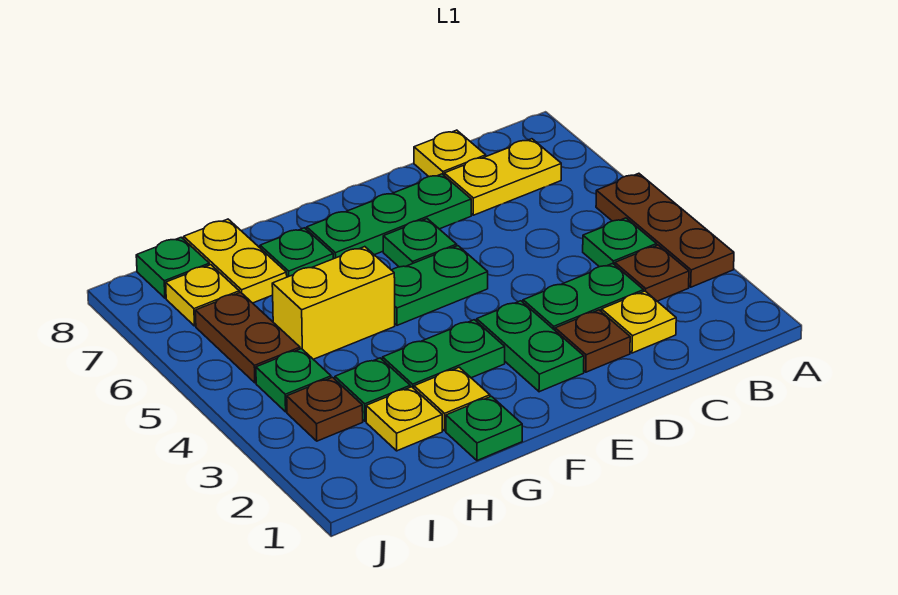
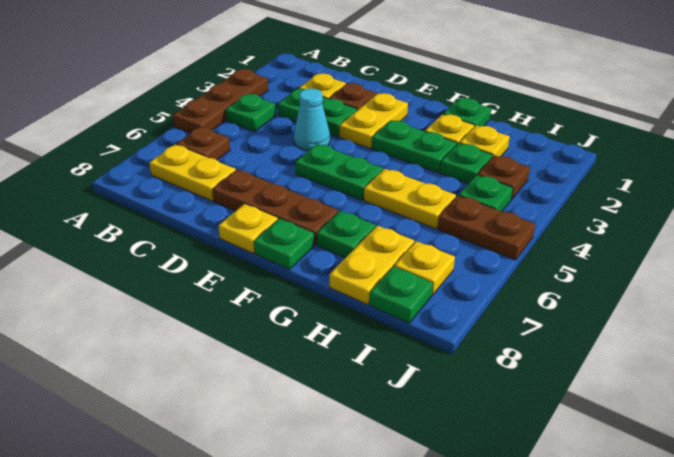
brown 1x1 plate [615,245,689,301] -> brown 1x1 plate moved to [176,127,230,160]
yellow 1x1 plate [414,130,486,177] -> yellow 1x1 plate moved to [219,204,278,253]
none -> cyan 1x1 cone [294,88,330,151]
green 1x3 plate [307,174,471,259] -> brown 1x3 plate [212,170,338,245]
green 1x2 plate [477,301,584,392] -> yellow 1x2 plate [340,93,408,148]
green 1x1 plate [383,219,457,267] -> green 1x1 plate moved to [254,219,314,270]
yellow 1x2 brick [272,247,395,359] -> yellow 1x2 plate [364,169,456,229]
brown 1x2 plate [195,292,300,383] -> brown 1x2 plate turned to [438,196,535,260]

